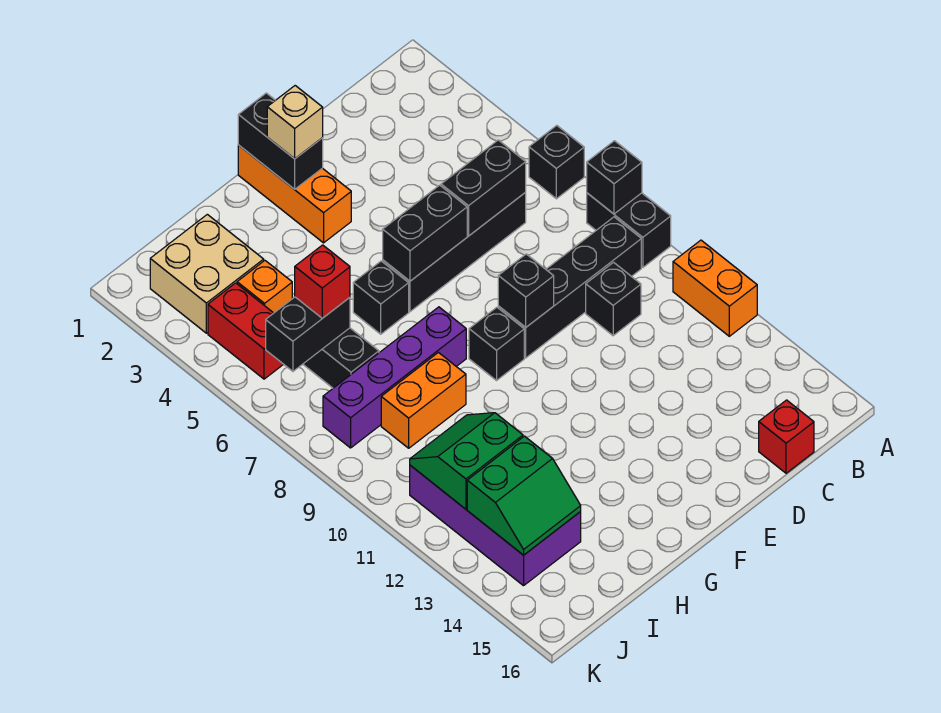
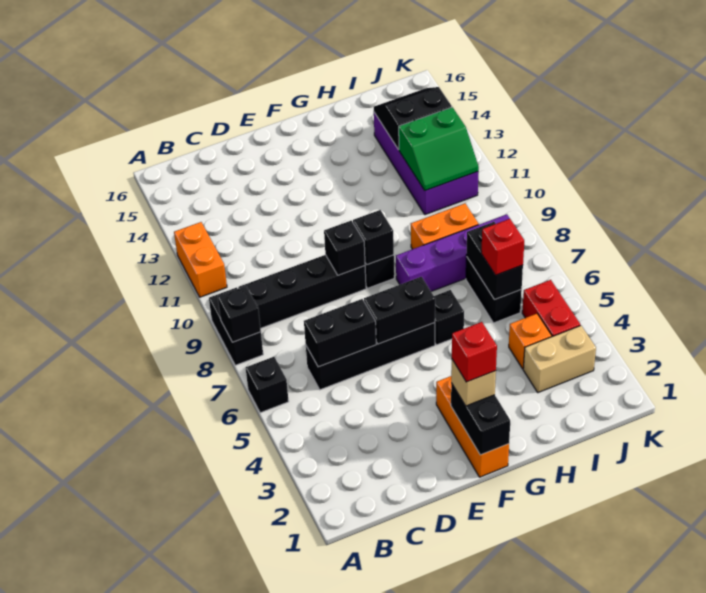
black 1x1 brick [586,262,641,336] -> black 1x1 brick moved to [353,210,394,265]
red 1x1 brick [759,400,814,473] -> red 1x1 brick moved to [452,322,497,382]
tan 2x2 brick [150,214,264,333] -> tan 1x2 brick [523,325,596,393]
black 1x2 brick [266,297,350,371] -> black 1x2 brick turned to [466,222,523,300]
green 2x2 slope [467,436,581,555] -> black 2x2 slope [374,87,452,150]

